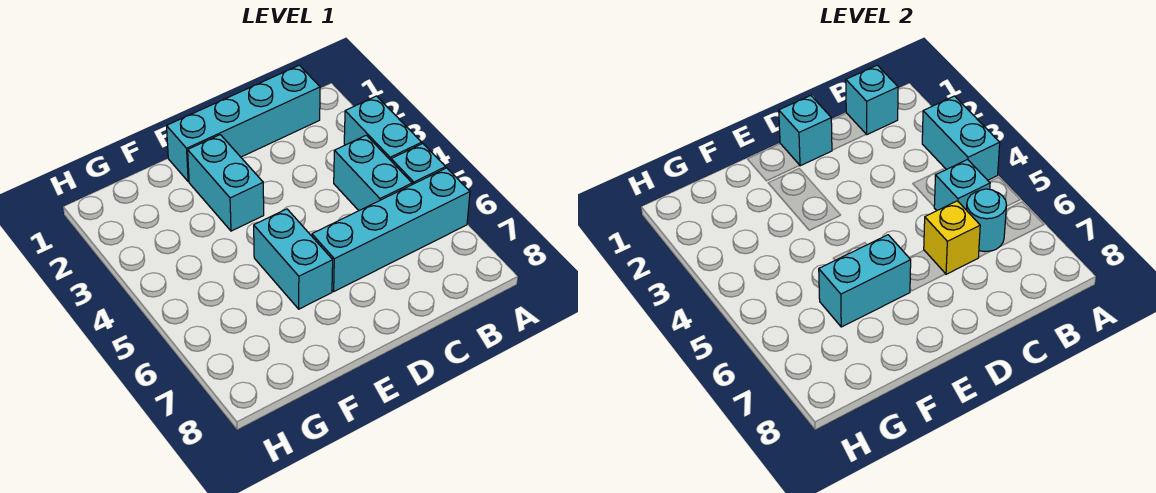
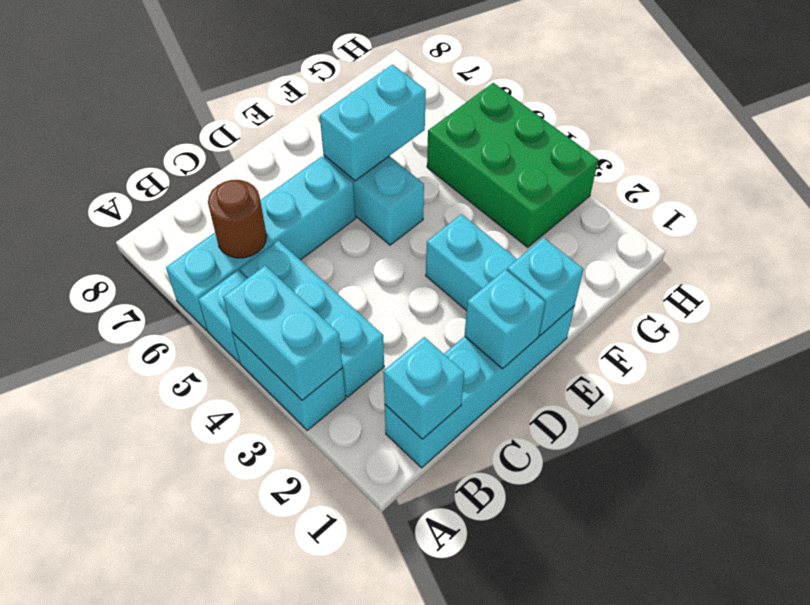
cyan 1x2 brick [334,135,412,210] -> cyan 1x3 brick [240,241,384,397]
cyan 1x1 brick [934,160,990,210] -> cyan 1x1 brick moved to [507,238,584,335]
cyan 1x1 round brick [967,189,1006,252] -> brown 1x1 round brick [208,180,267,258]
yellow 1x1 brick [924,201,980,274] -> none
none -> green 2x3 brick [427,83,598,247]

